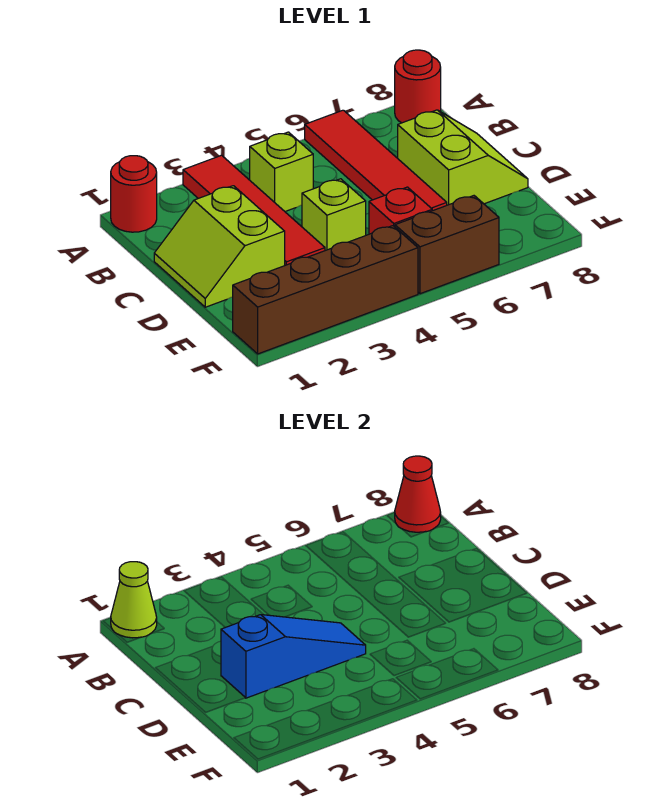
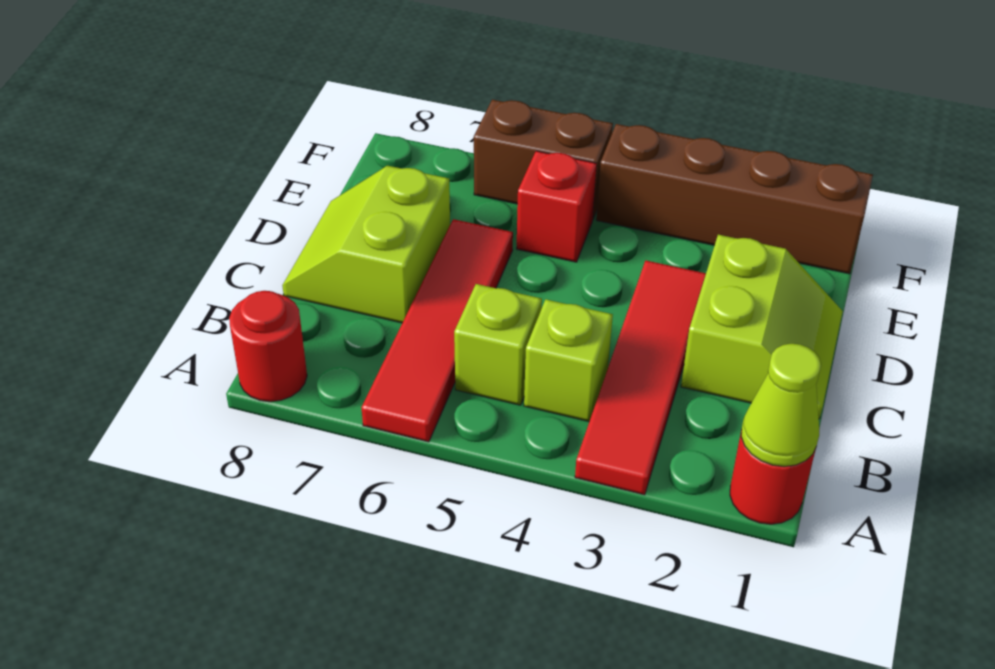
red 1x1 cone [395,456,441,532] -> none
blue 1x3 slope [221,615,366,698] -> none
lime 1x1 brick [302,179,366,251] -> lime 1x1 brick moved to [454,284,542,405]

